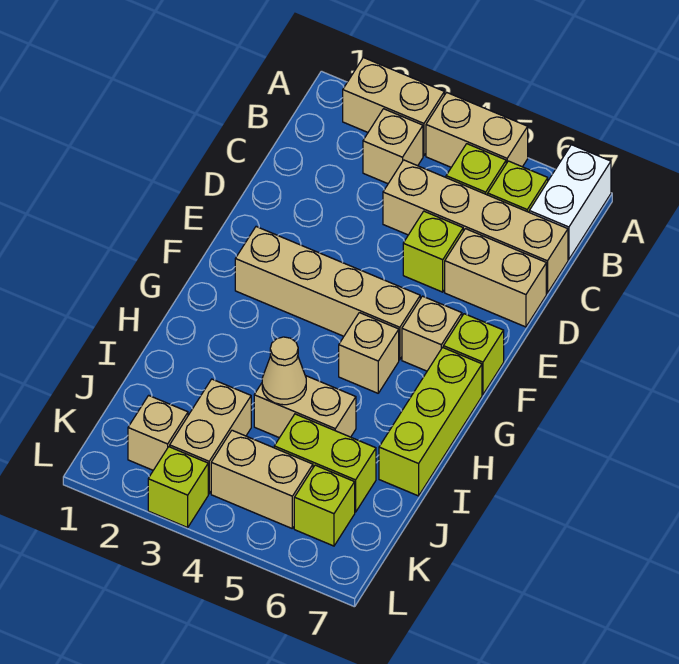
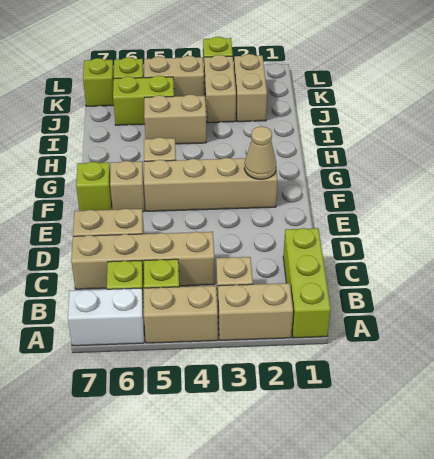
white 1x2 brick [529,145,611,259] -> white 1x2 brick turned to [68,288,144,346]
lime 1x1 brick [403,211,463,292] -> lime 1x1 brick moved to [83,58,114,106]
lime 1x3 brick [379,347,482,496] -> lime 1x3 brick moved to [283,228,331,338]
tan 1x1 cone [262,337,306,405] -> tan 1x1 cone moved to [244,126,276,179]
tan 1x1 brick [128,395,188,470] -> tan 1x2 brick [234,54,267,122]

